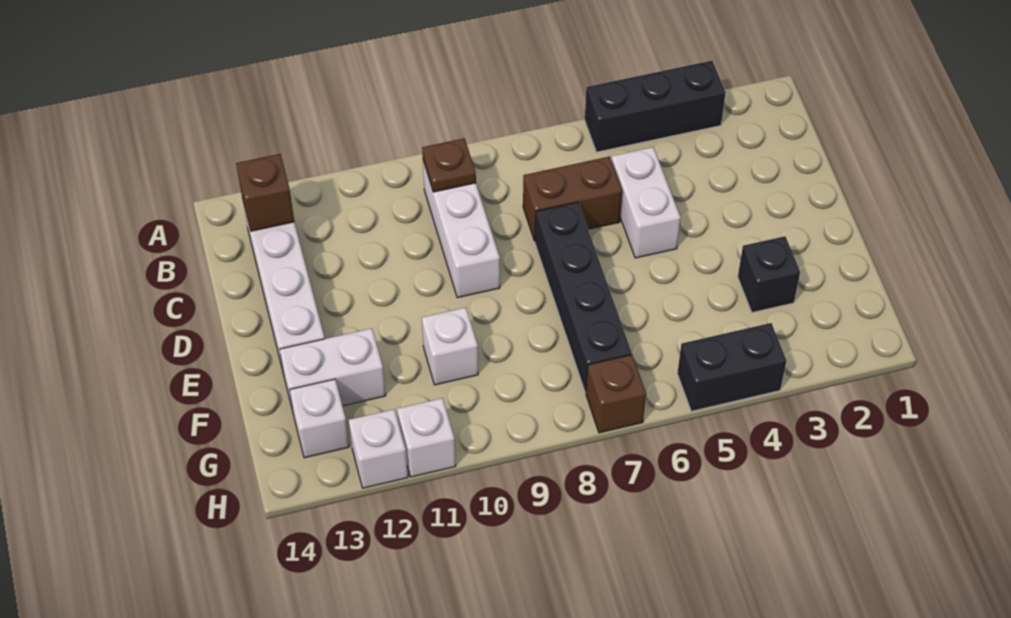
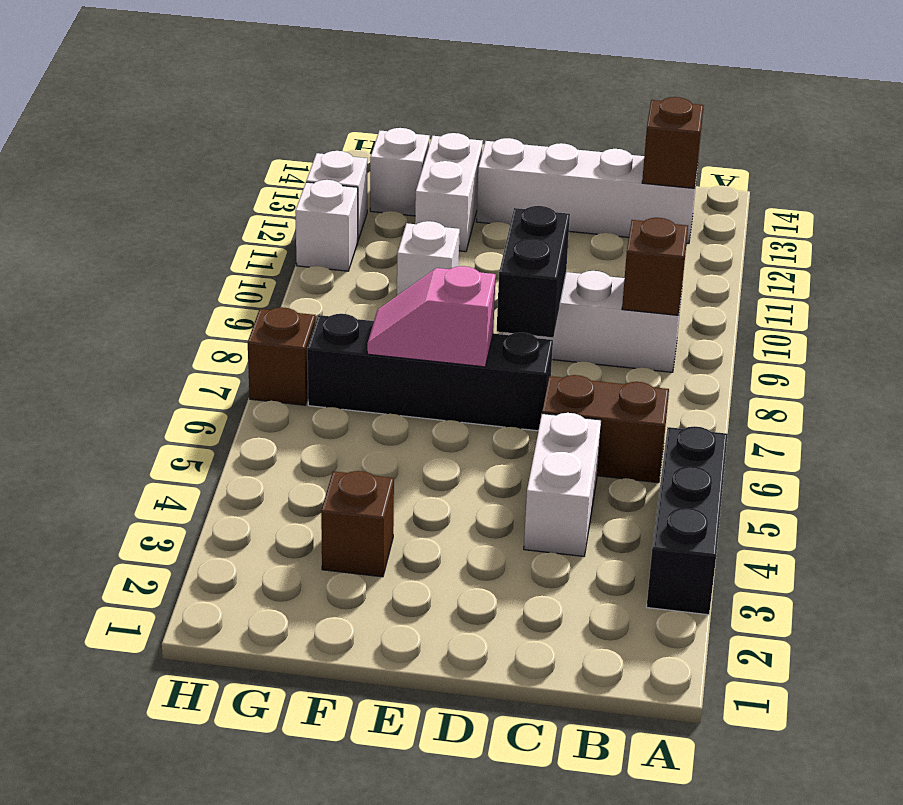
brown 1x1 plate [422,138,476,192] -> brown 1x1 brick [622,218,688,315]
white 1x2 brick [612,147,681,258] -> white 1x2 brick turned to [524,413,601,556]
brown 1x2 brick [523,157,622,241] -> brown 1x2 brick turned to [542,375,669,483]
none -> pink 1x2 slope [367,266,496,367]
black 1x1 brick [738,236,800,312] -> brown 1x1 brick [321,471,394,577]
black 1x2 brick [677,323,786,411] -> black 1x2 brick moved to [497,206,570,337]

